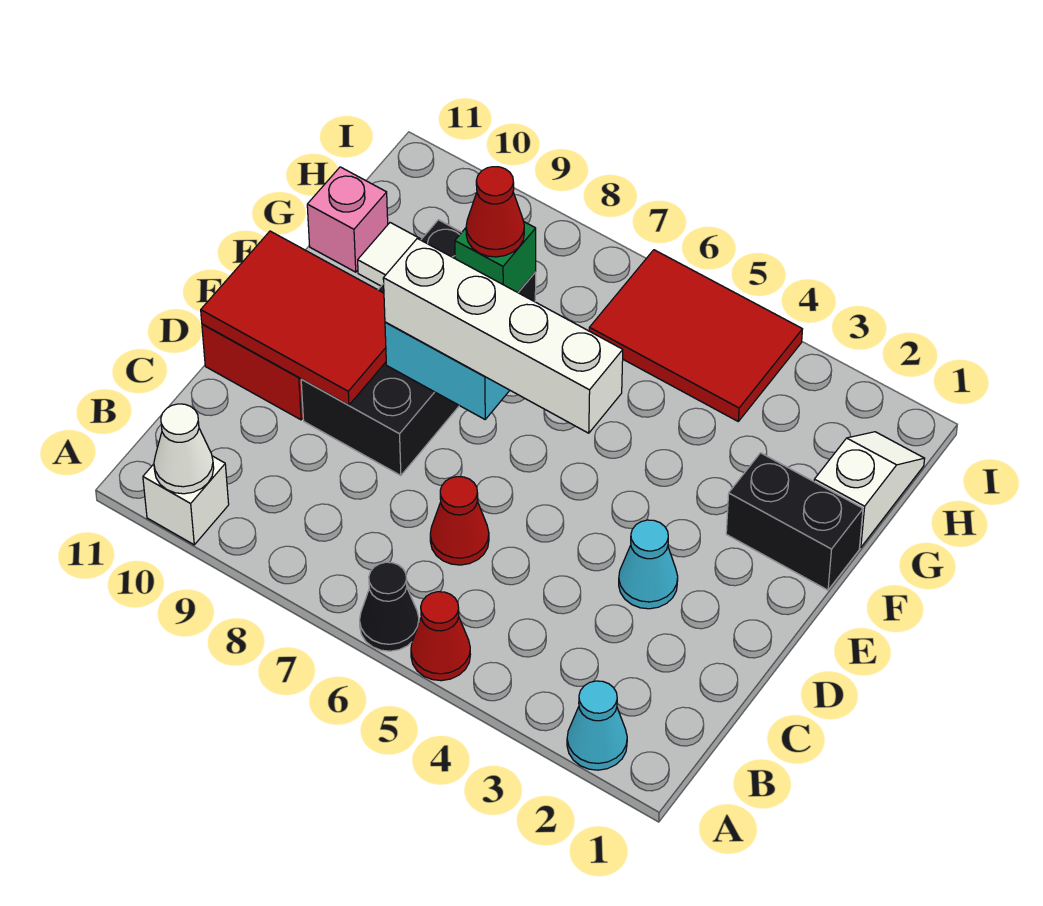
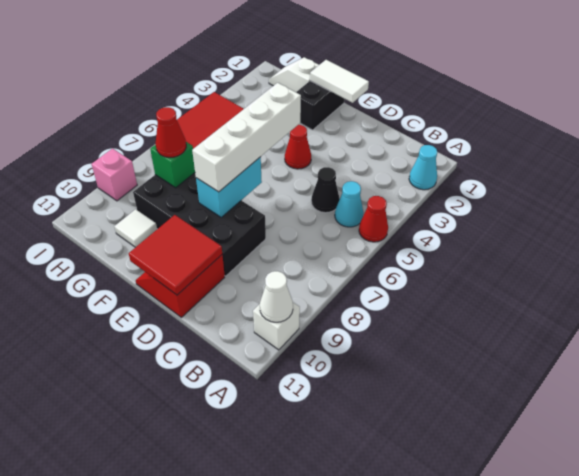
black 1x1 cone [360,562,419,651] -> black 1x1 cone moved to [311,167,340,213]
red 1x1 cone [430,477,489,565] -> red 1x1 cone moved to [285,125,311,169]
cyan 1x1 cone [619,520,678,609] -> cyan 1x1 cone moved to [335,181,363,227]
red 2x3 tile [201,231,386,405] -> red 2x2 tile [129,215,222,295]
none -> white 1x2 tile [310,60,369,103]
pink 1x1 brick [307,167,388,272] -> pink 1x1 brick moved to [92,149,137,201]

